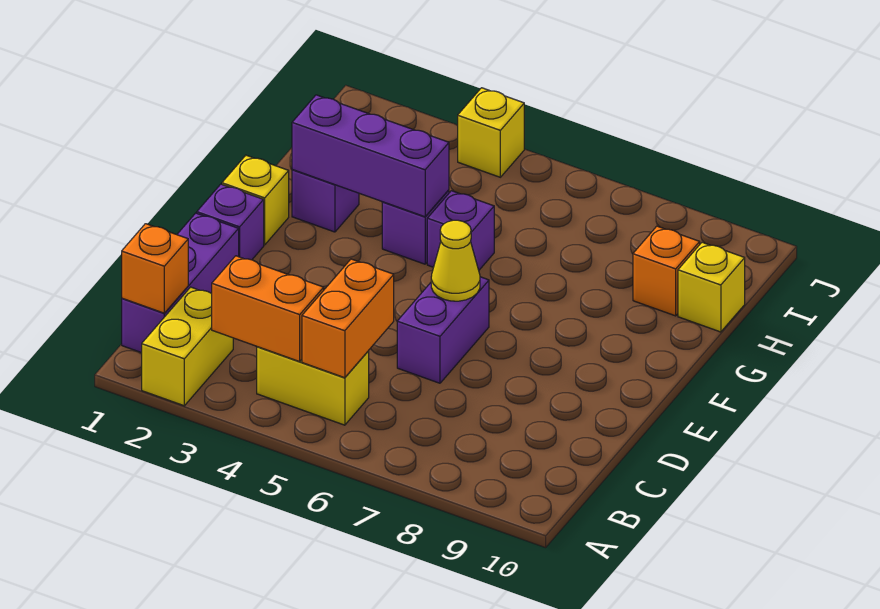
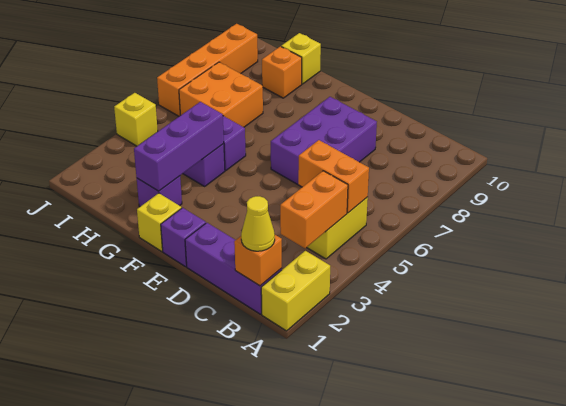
yellow 1x2 brick [142,287,233,406] -> yellow 1x2 brick turned to [261,251,330,331]
purple 1x2 brick [397,277,489,383] -> purple 2x3 brick [271,97,377,184]
yellow 1x1 cone [431,220,480,301] -> yellow 1x1 cone moved to [241,196,275,251]
none -> orange 2x2 brick [179,62,263,127]
none -> orange 1x4 brick [157,24,258,116]

